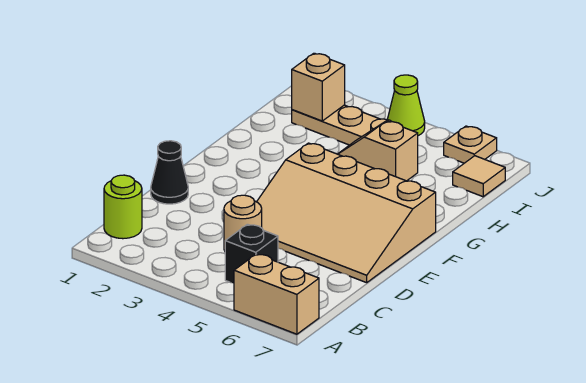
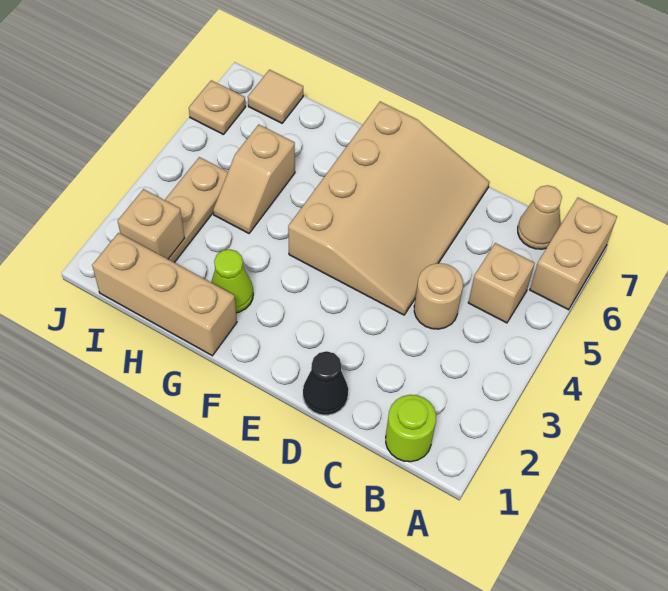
black 1x1 brick [225,224,278,283] -> tan 1x1 brick [468,243,535,323]
none -> tan 1x1 cone [518,185,562,249]
none -> tan 1x3 brick [92,233,237,356]
lime 1x1 cone [387,75,425,136] -> lime 1x1 cone moved to [211,249,253,313]

